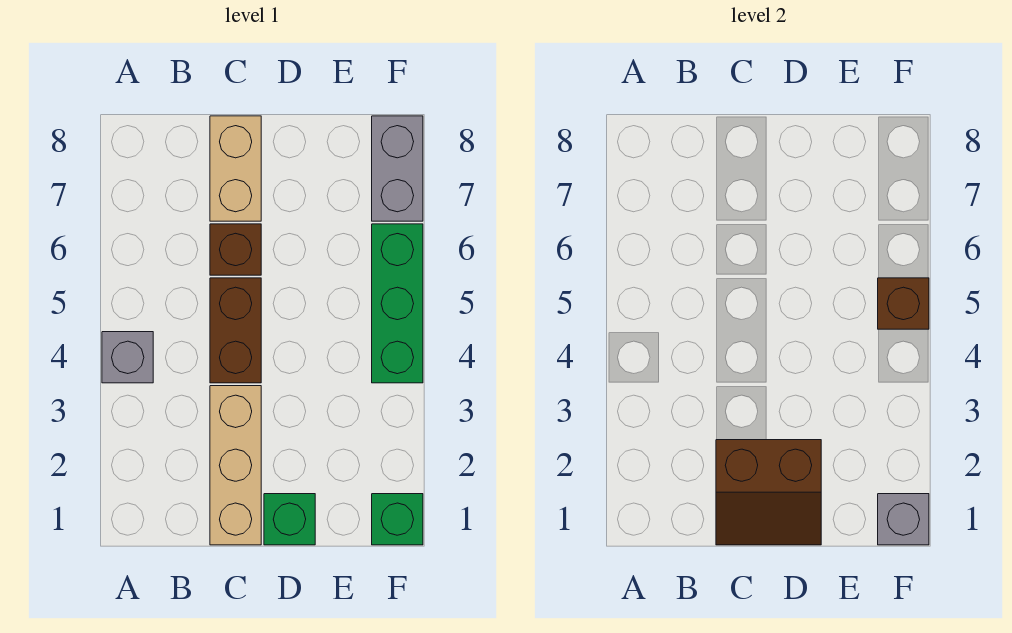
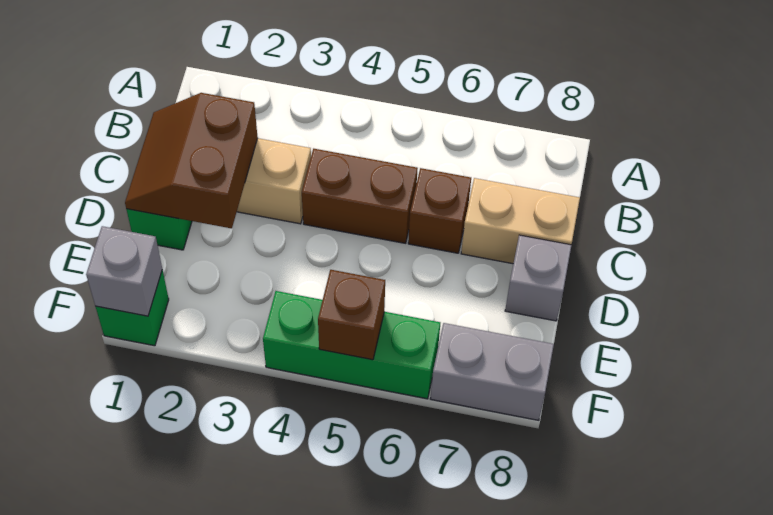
grey 1x1 brick [102,332,153,383] -> grey 1x1 brick moved to [505,235,571,321]

